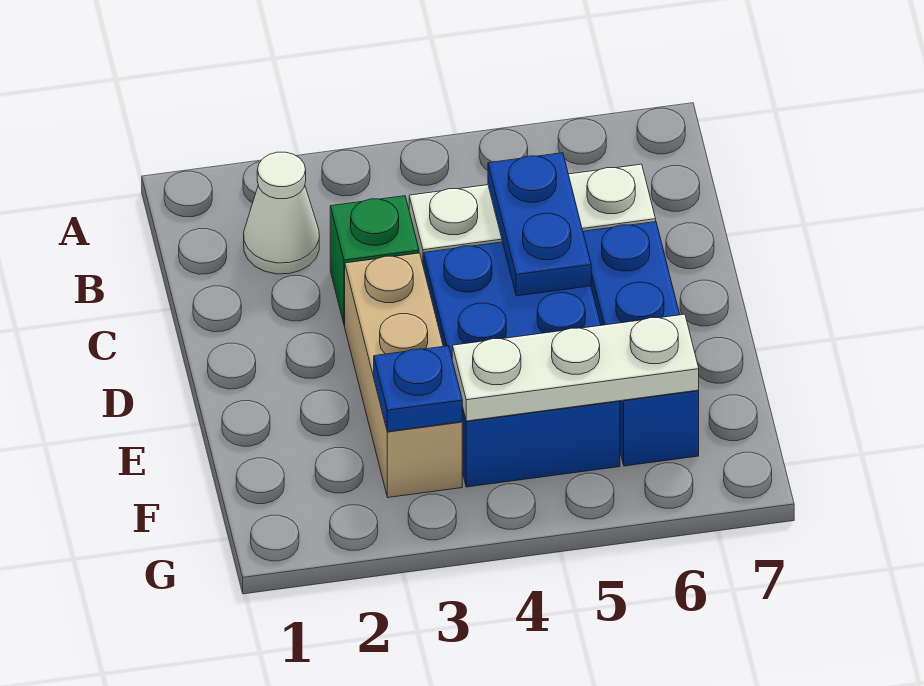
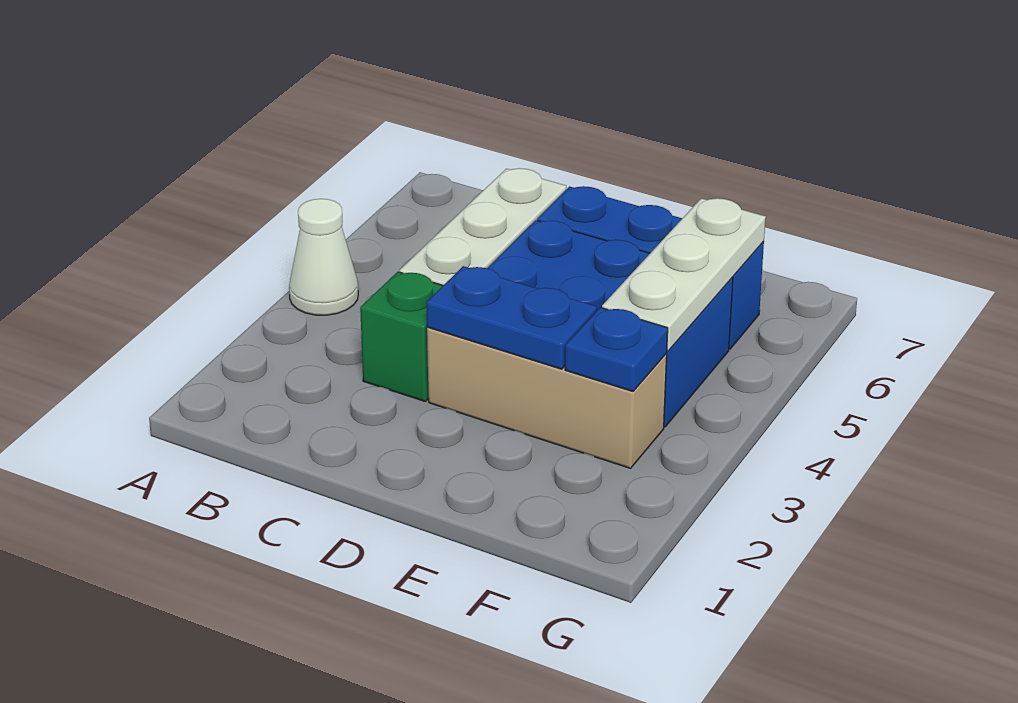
white 1x1 cone [244,152,319,274] -> white 1x1 cone moved to [289,199,358,315]
blue 1x2 plate [488,153,591,296] -> blue 1x2 plate moved to [426,266,597,369]

